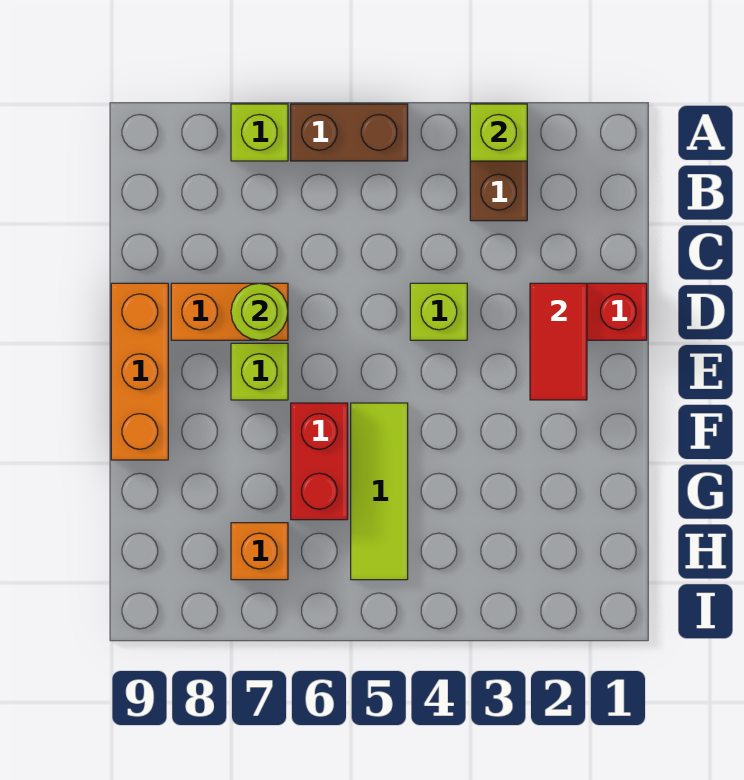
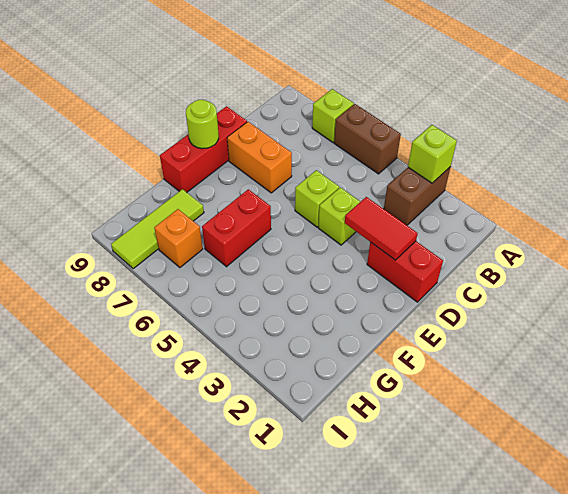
red 1x2 tile [530,283,587,400] -> red 1x2 tile turned to [345,197,418,260]
lime 1x1 round brick [231,283,288,340] -> lime 1x1 round brick moved to [186,100,219,149]
orange 1x3 brick [111,283,168,460] -> red 1x3 brick [160,106,247,192]
lime 1x1 brick [231,343,288,400] -> lime 1x1 brick moved to [295,170,339,227]
lime 1x3 tile [351,403,408,580] -> lime 1x3 tile moved to [111,189,204,269]

